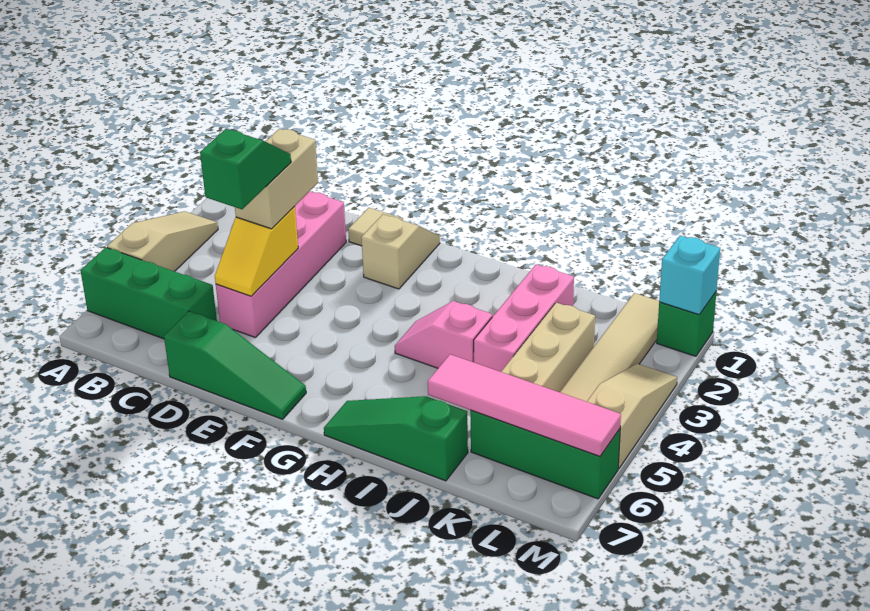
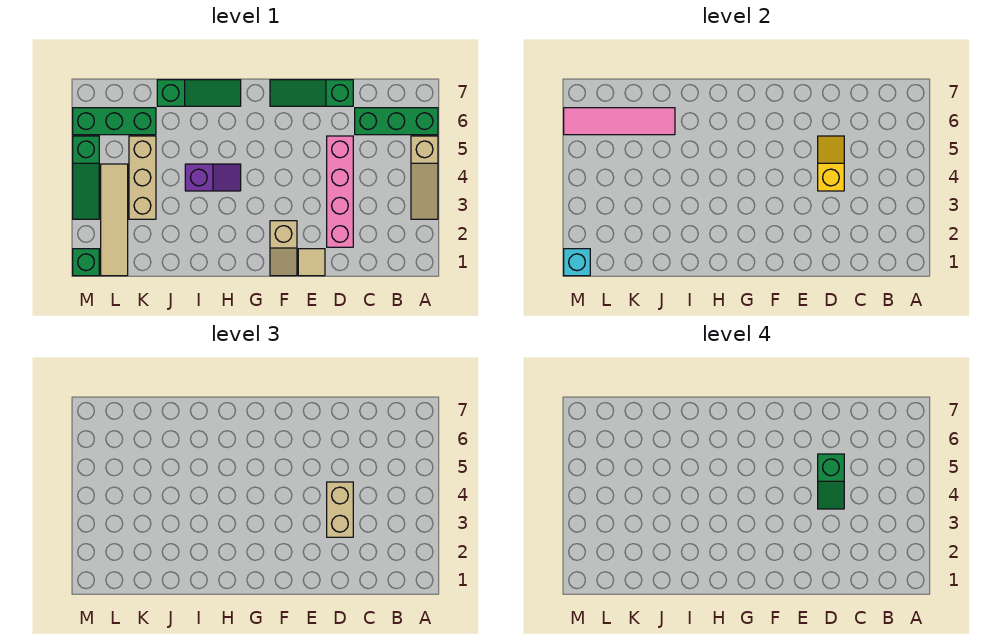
pink 1x2 slope [395,301,492,368] -> purple 1x2 slope [185,164,241,191]
pink 1x3 brick [474,264,574,372] -> none
tan 1x3 slope [587,364,677,468] -> green 1x3 slope [73,136,99,219]

